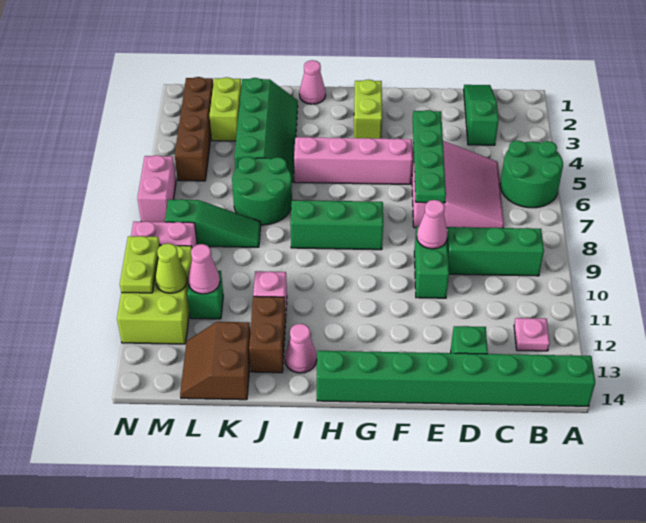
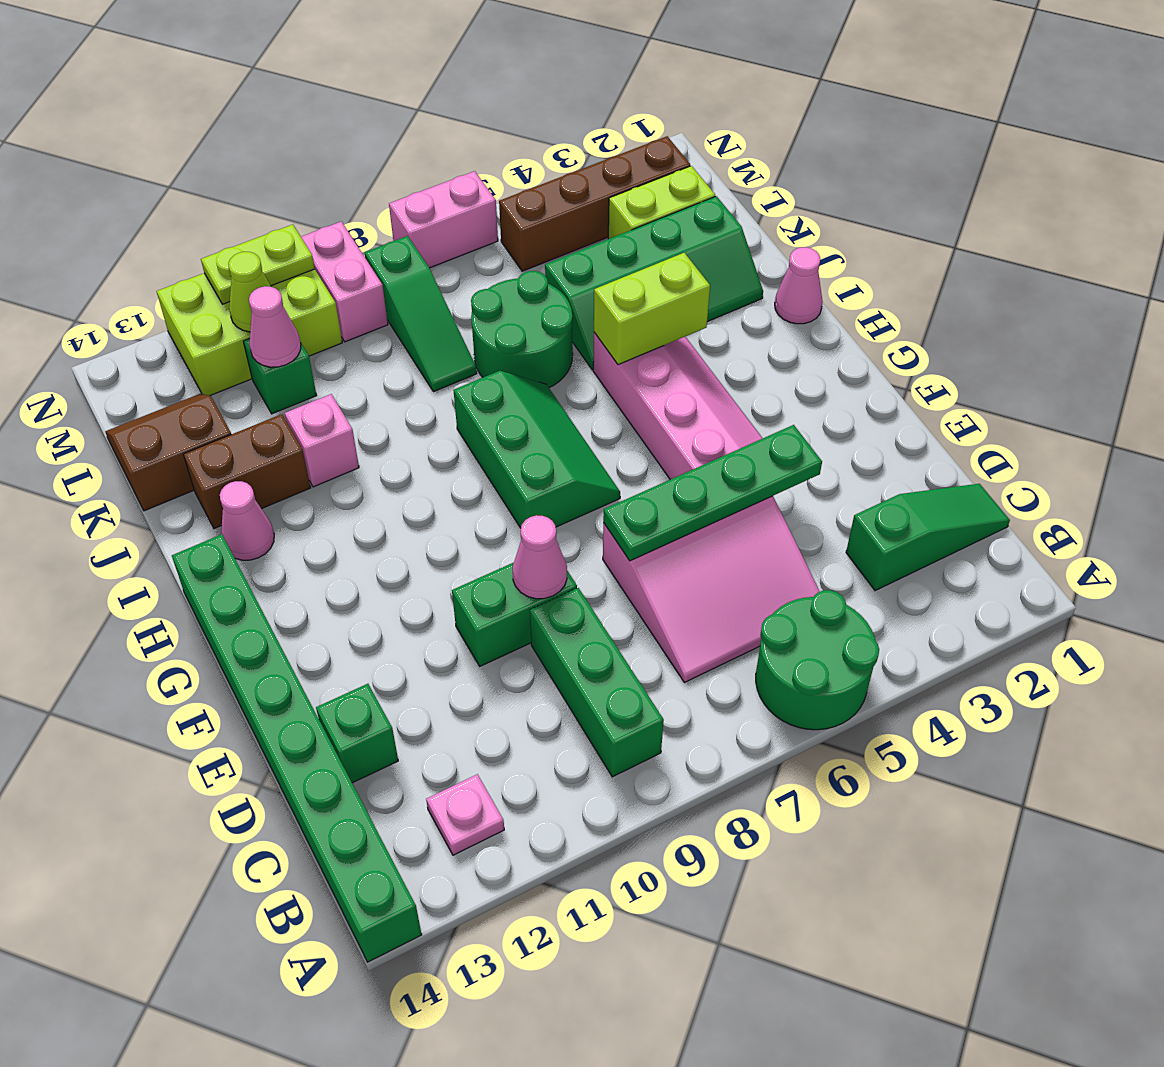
lime 1x2 brick [354,80,382,139] -> lime 1x2 brick moved to [594,253,710,365]

